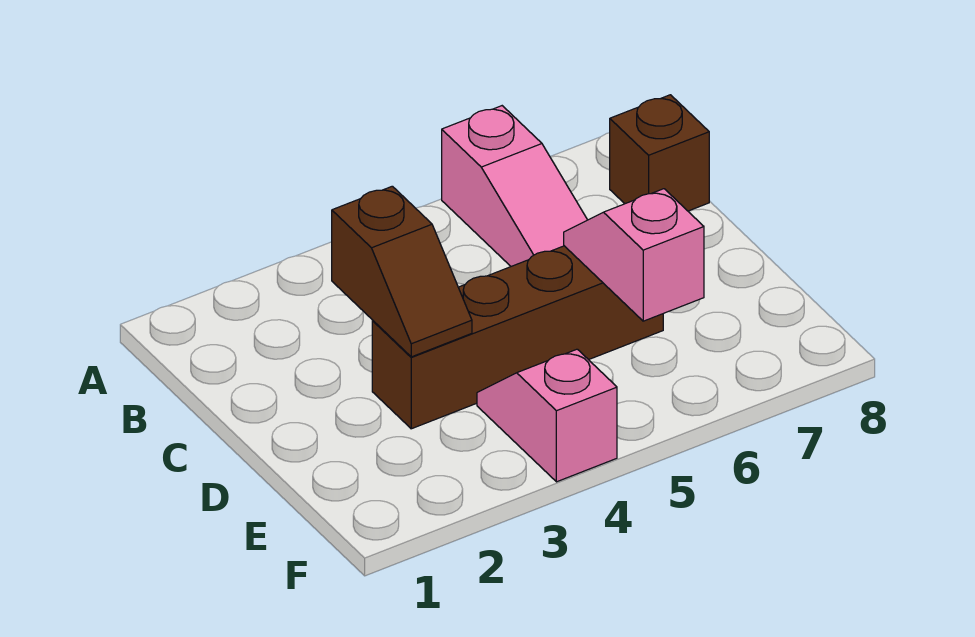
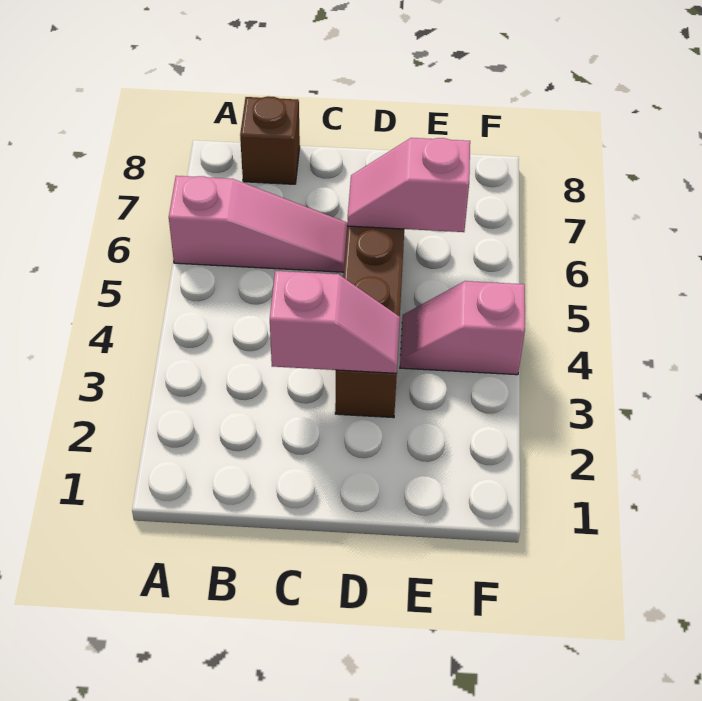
brown 1x2 slope [332,186,472,357] -> pink 1x2 slope [270,271,400,373]

